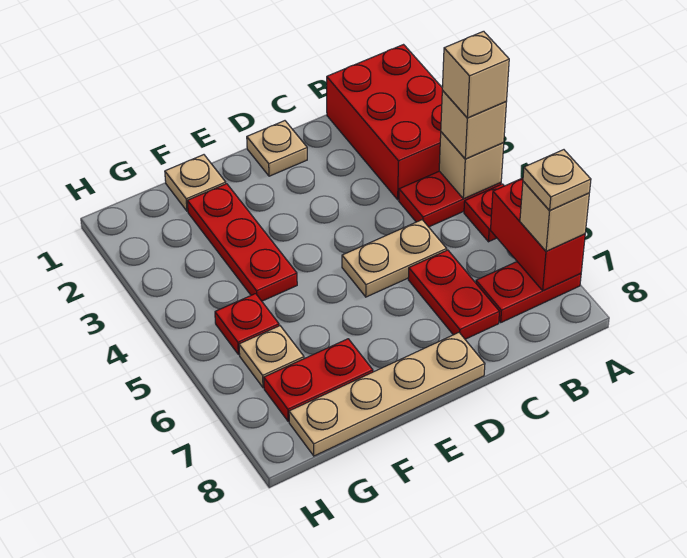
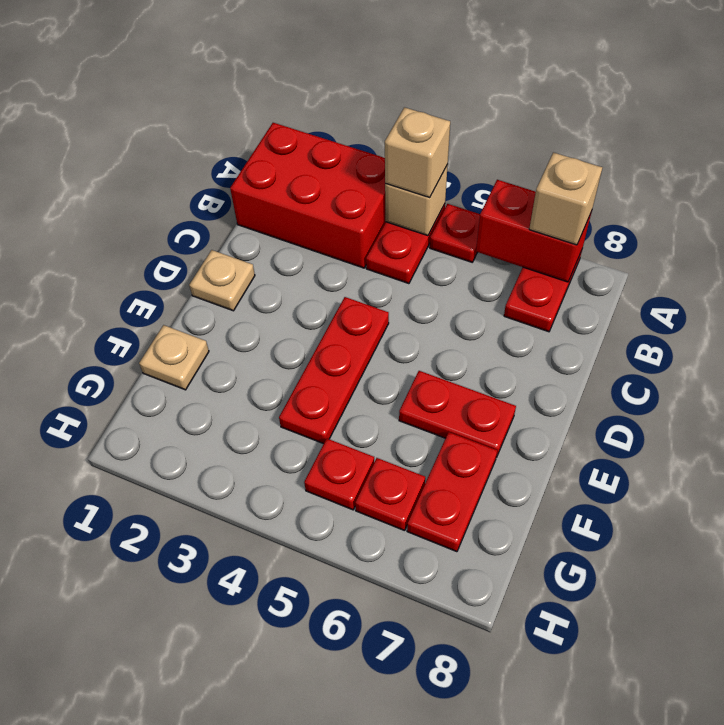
tan 1x1 brick [442,31,509,118] -> none
tan 1x1 plate [523,150,591,211] -> none
tan 1x2 plate [342,220,447,297] -> none
red 1x2 plate [408,250,499,339] -> red 1x2 plate moved to [399,371,516,457]
tan 1x4 plate [289,333,485,456] -> none
red 1x3 plate [187,184,297,301] -> red 1x3 plate turned to [279,297,389,444]
tan 1x1 plate [239,326,304,388] -> red 1x1 plate [355,458,425,531]

